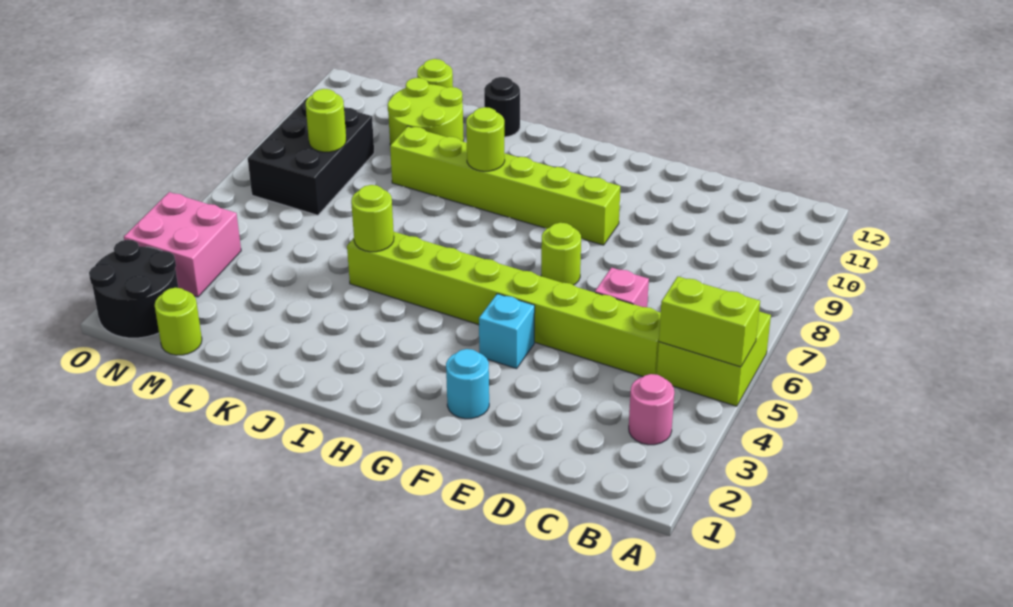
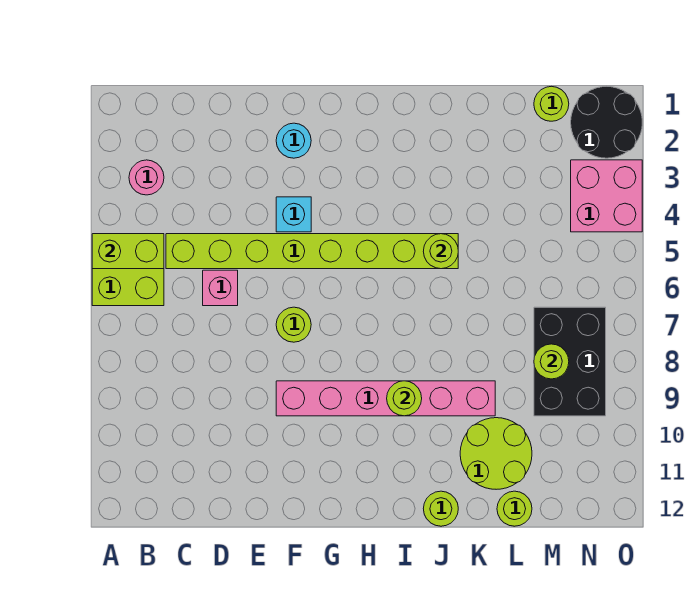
lime 1x6 brick [390,126,620,245] -> pink 1x6 brick [276,381,495,416]
black 1x1 round brick [484,77,520,137] -> lime 1x1 round brick [423,491,458,526]

